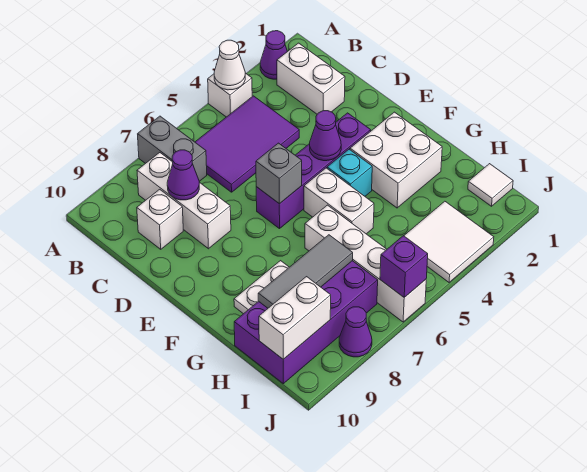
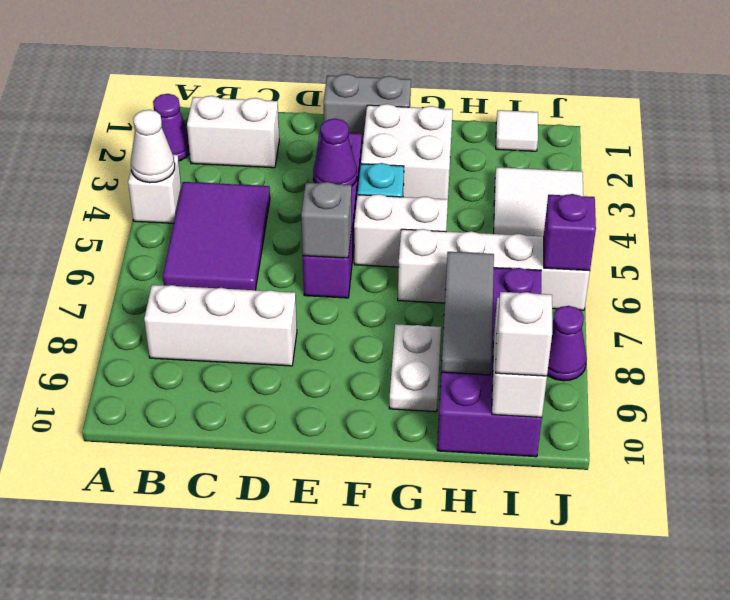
grey 1x2 brick [138,116,207,181] -> grey 1x2 brick moved to [323,74,411,143]
purple 1x1 cone [167,150,199,200] -> none
white 1x1 brick [137,189,183,249] -> white 1x1 brick moved to [496,292,552,376]

